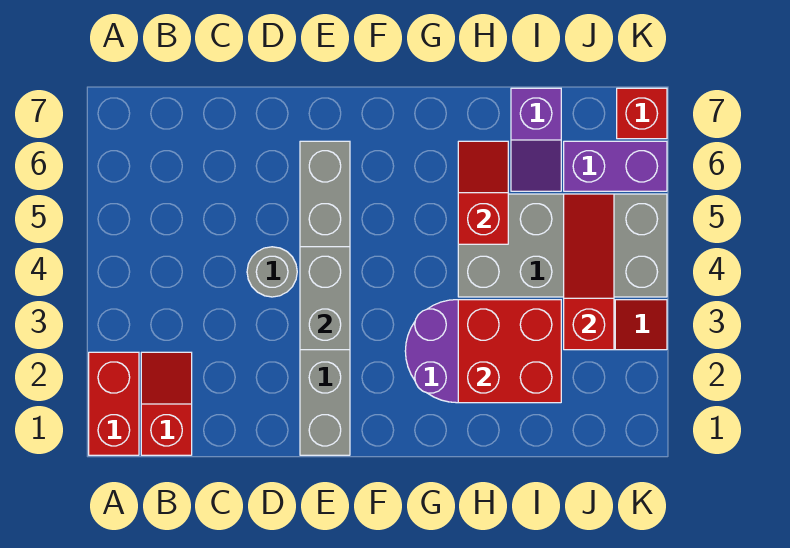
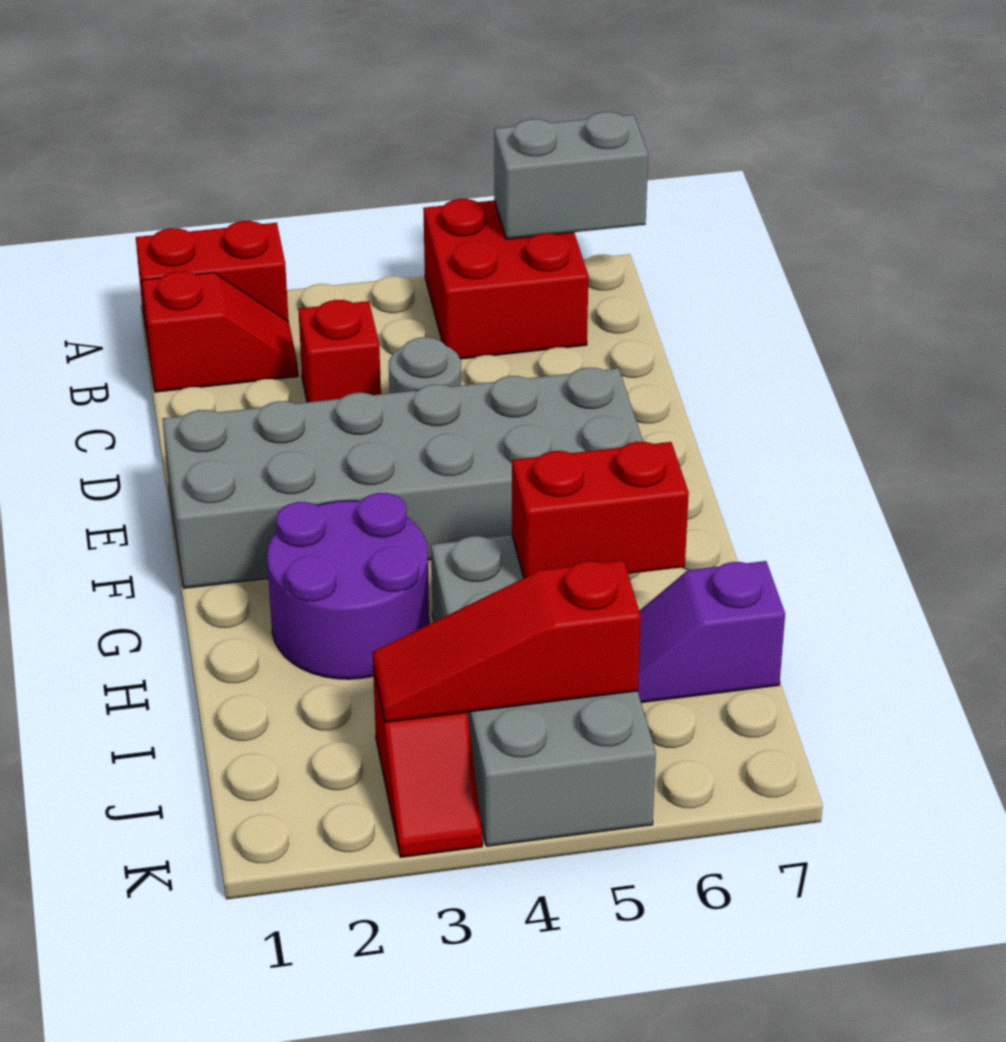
grey 1x6 brick [300,141,350,455] -> grey 2x6 brick [162,368,643,588]
grey 1x2 brick [300,247,350,350] -> grey 1x2 brick moved to [494,112,648,239]
red 2x2 brick [458,300,561,403] -> red 2x2 brick moved to [423,199,588,359]
red 1x2 slope [458,141,508,244] -> red 1x2 brick [512,442,689,578]
red 1x3 slope [564,194,614,350] -> red 1x3 slope turned to [373,560,641,722]
purple 1x2 brick [564,141,667,191] -> none
red 1x1 brick [617,88,667,139] -> red 1x1 brick moved to [298,300,381,402]

